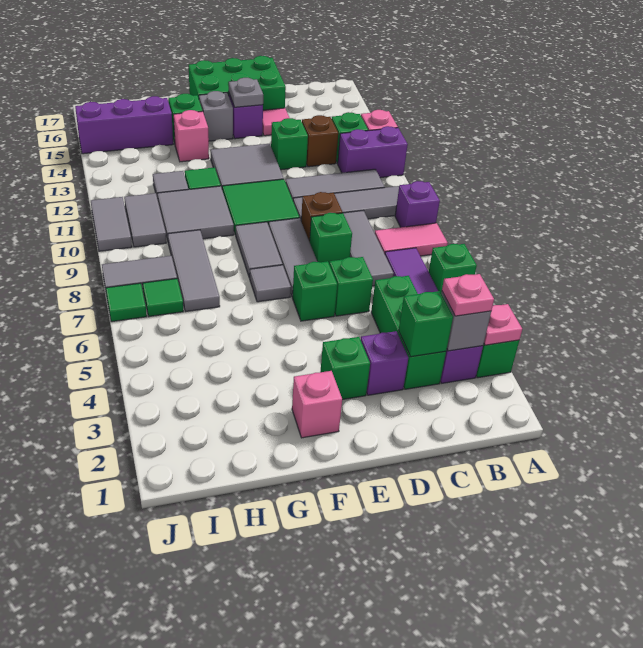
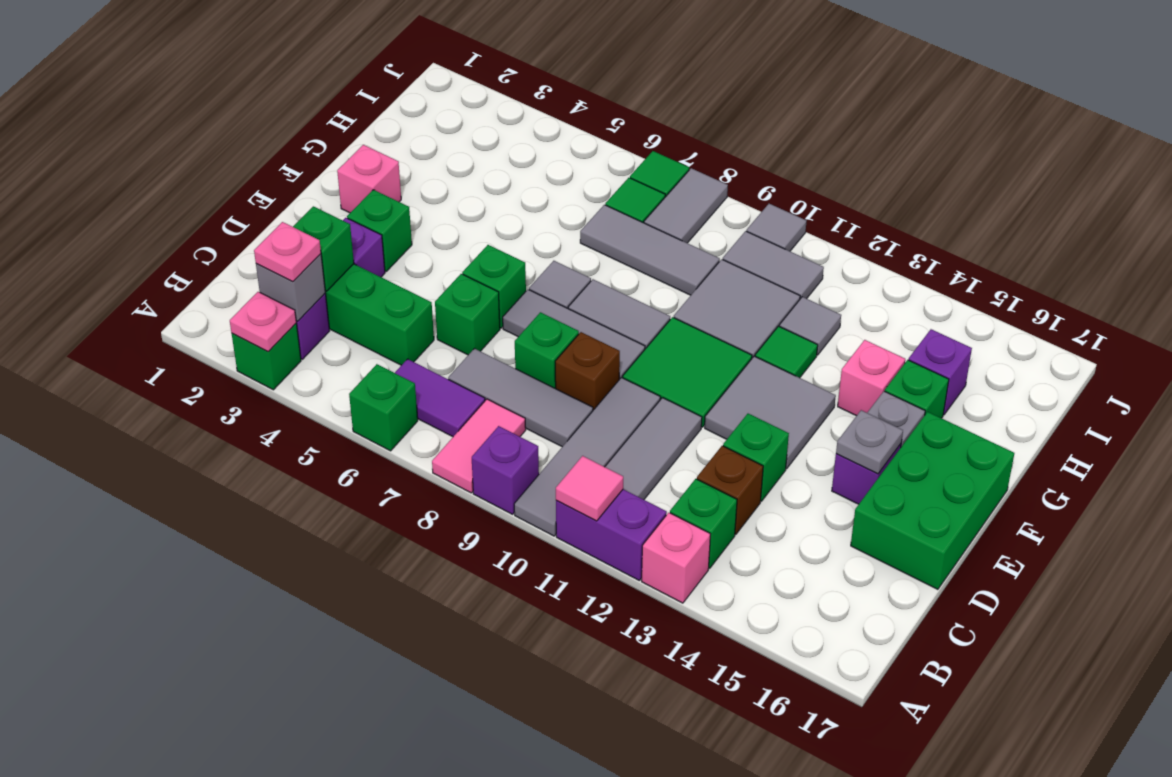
purple 1x2 brick [337,126,408,178] -> purple 1x2 brick turned to [556,489,667,580]
pink 1x1 tile [263,108,289,136] -> pink 1x1 tile moved to [556,456,623,521]
purple 1x3 brick [75,96,173,154] -> purple 1x1 brick [908,329,972,415]
grey 1x2 tile [91,197,132,251] -> grey 1x1 tile [747,204,807,251]

